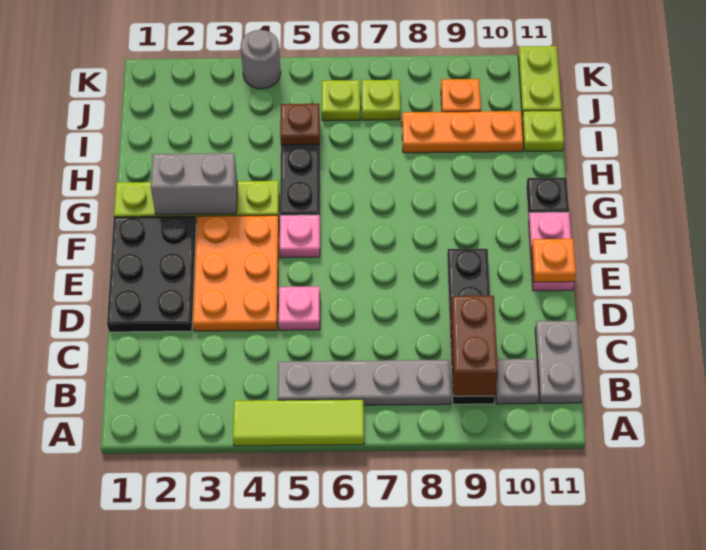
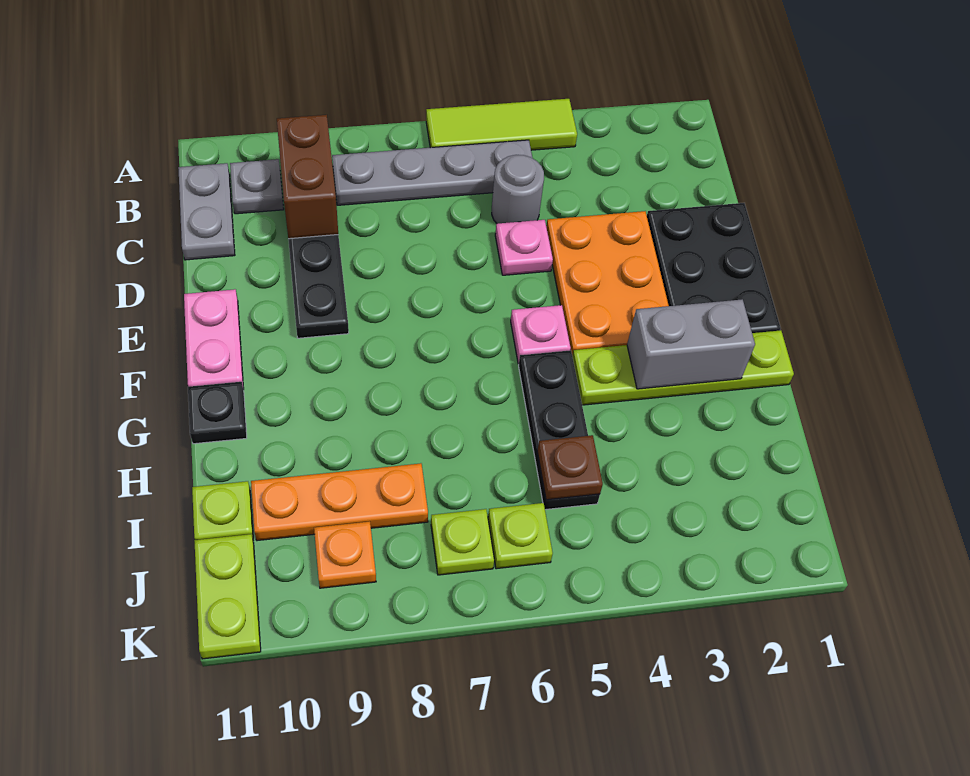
orange 1x1 plate [532,239,576,282] -> none
grey 1x1 round brick [241,30,281,89] -> grey 1x1 round brick moved to [492,155,544,224]

